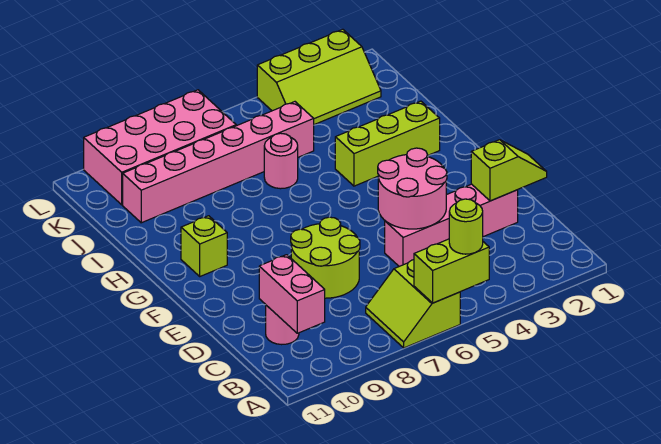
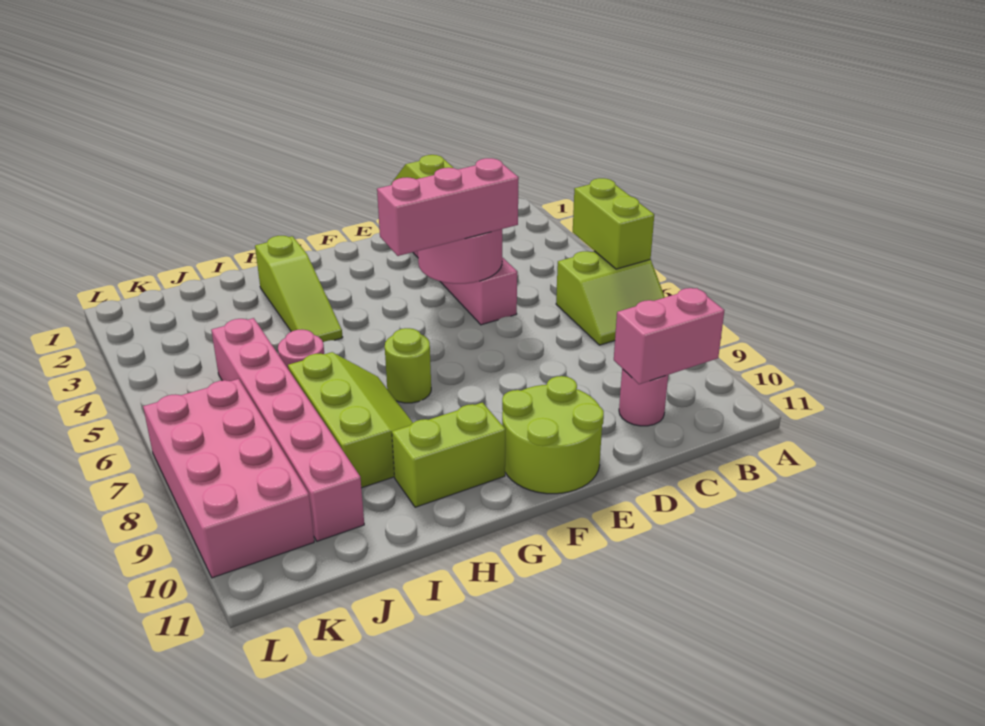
lime 1x1 round brick [449,199,483,254] -> lime 1x1 round brick moved to [385,328,431,403]
none -> pink 1x3 brick [377,158,519,256]
lime 2x2 round brick [291,217,360,298] -> lime 2x2 round brick moved to [502,376,604,494]
lime 1x1 brick [181,216,227,276] -> lime 1x2 brick [392,403,505,507]
lime 1x3 brick [335,101,440,186] -> lime 1x3 slope [255,236,343,342]
lime 2x3 slope [257,29,381,125] -> lime 2x3 slope moved to [288,352,413,488]

